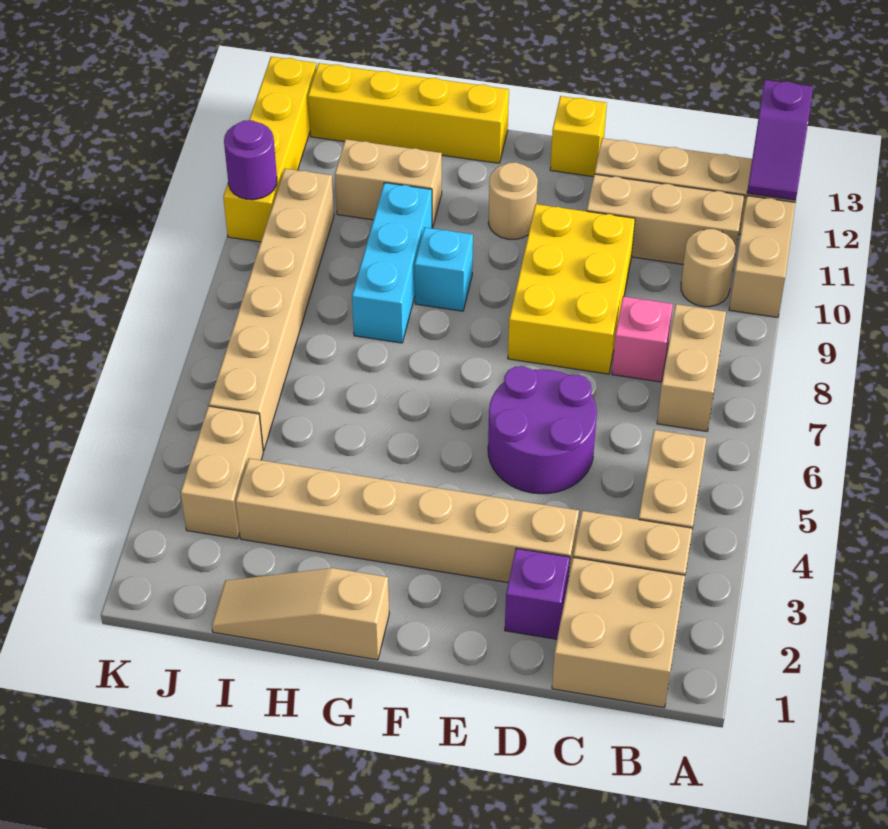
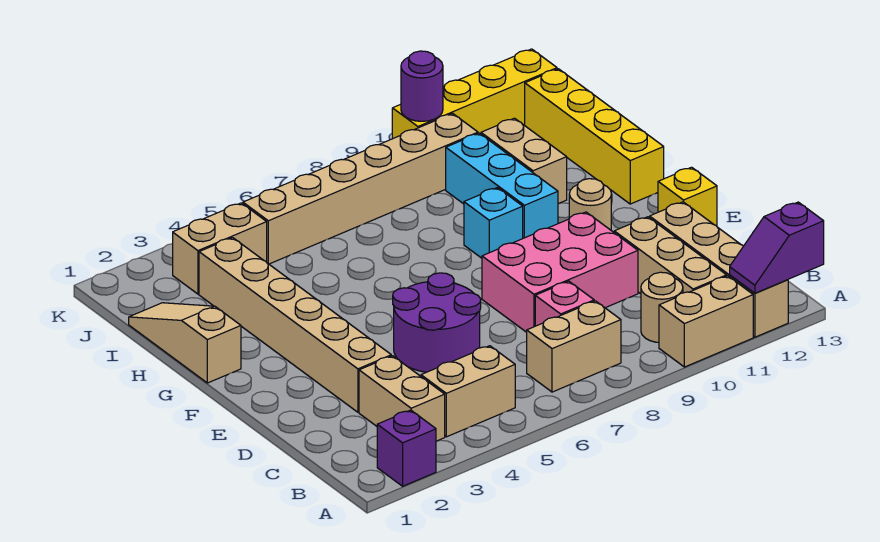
tan 2x2 brick [552,557,685,708] -> none
purple 1x1 brick [505,548,570,639] -> purple 1x1 brick moved to [377,410,436,486]
yellow 2x3 brick [508,204,635,374] -> pink 2x3 brick [482,212,638,332]
cyan 1x3 brick [352,183,432,343] -> cyan 1x3 brick turned to [446,133,558,238]

